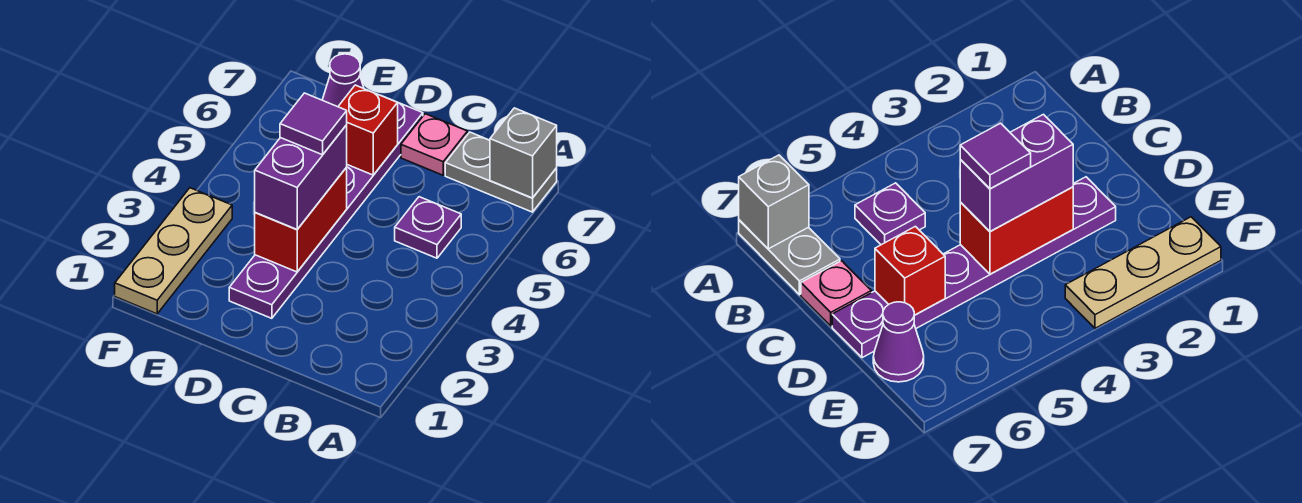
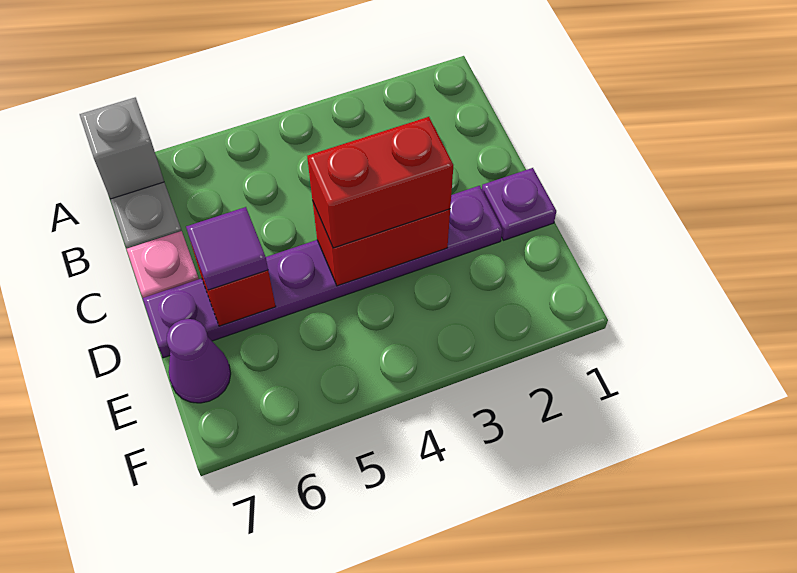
purple 1x1 plate [395,197,461,258] -> purple 1x1 plate moved to [482,168,556,240]
purple 1x2 brick [255,125,347,230] -> red 1x2 brick [307,117,453,248]
purple 1x1 tile [280,93,347,155] -> purple 1x1 tile moved to [186,207,268,290]
tan 1x3 plate [115,188,232,314] -> none

